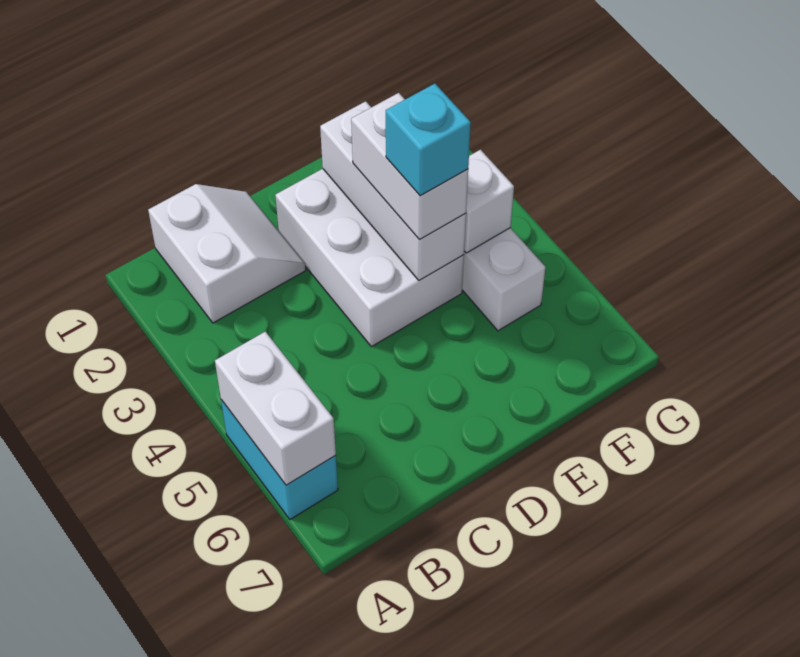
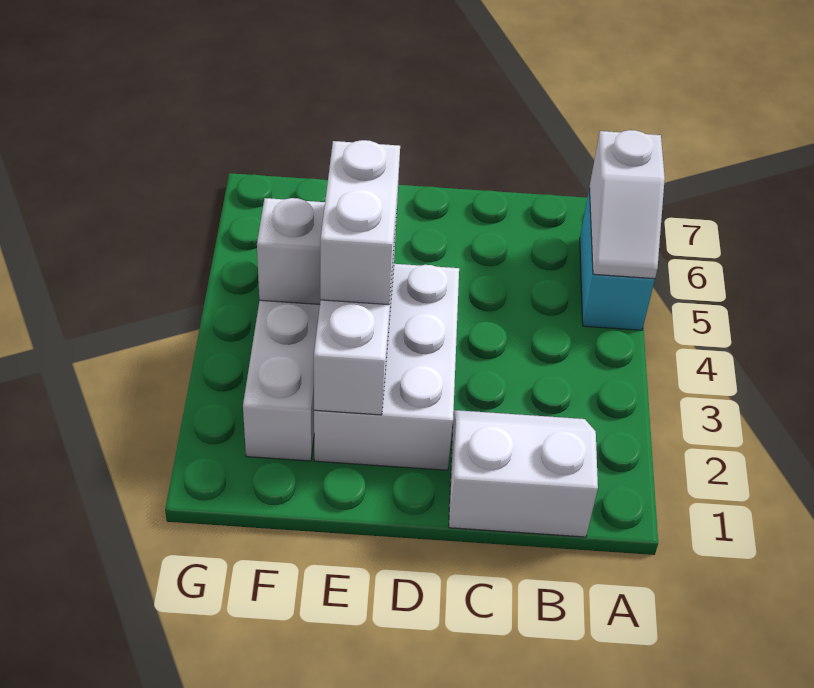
white 1x2 brick [215,331,336,485] -> white 1x2 slope [589,130,665,279]
white 2x2 slope [148,184,306,323] -> white 2x2 slope turned to [449,410,598,537]
cyan 1x1 brick [386,84,471,196] -> none

